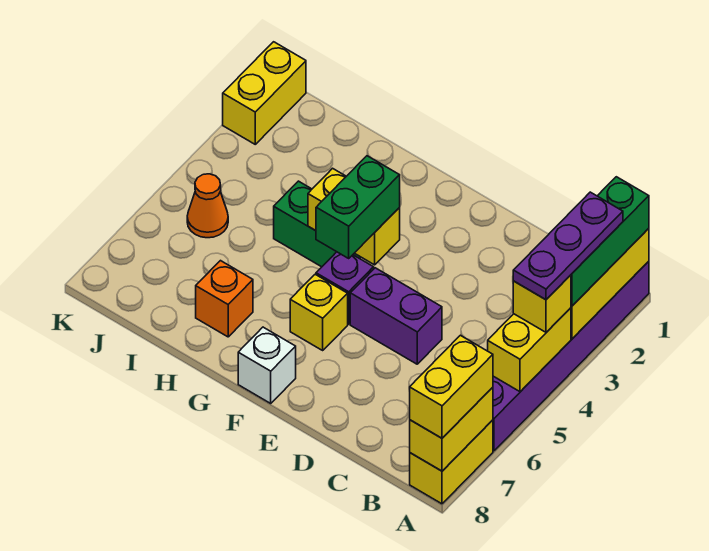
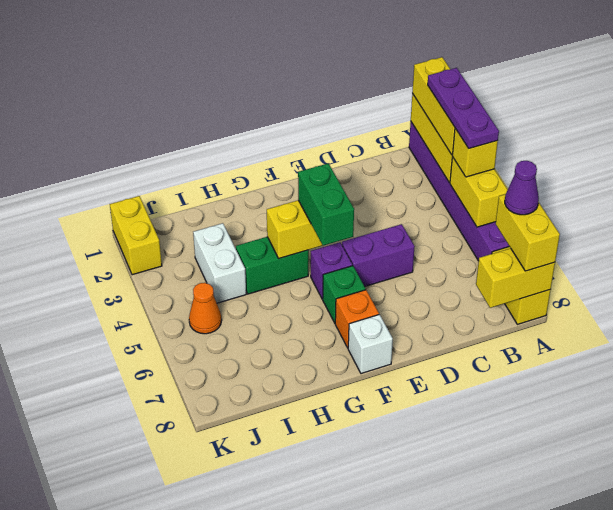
green 1x3 brick [571,177,649,306] -> yellow 1x3 brick [412,57,455,155]
yellow 1x2 brick [410,387,493,471] -> yellow 1x2 brick turned to [476,248,555,308]
none -> purple 1x1 cone [505,161,539,215]
yellow 1x1 brick [290,274,348,350] -> green 1x1 brick [323,266,366,323]
orange 1x1 brick [196,261,253,337] -> orange 1x1 brick moved to [335,290,379,348]
none -> white 1x2 brick [193,223,246,303]

